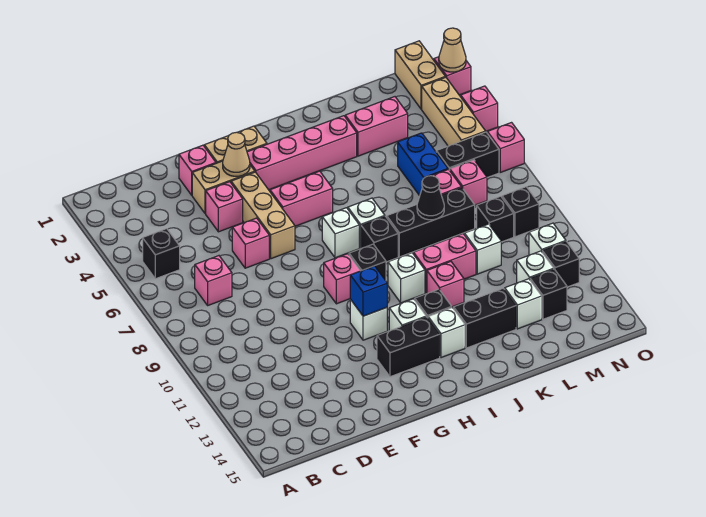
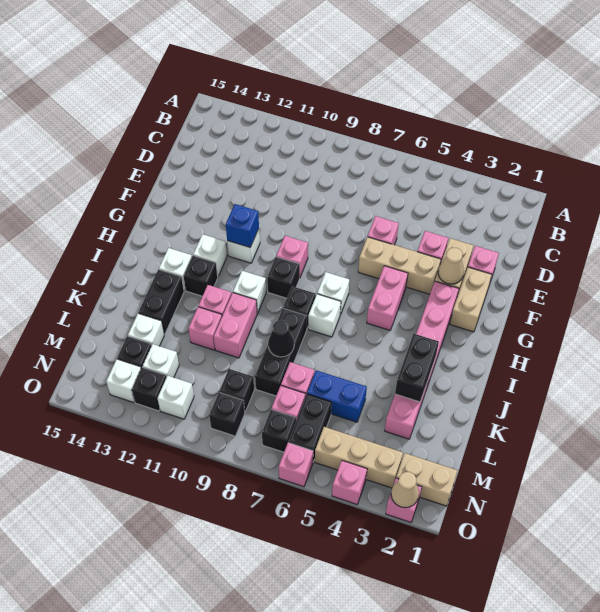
black 1x1 brick [143,229,180,279] -> black 1x1 brick moved to [262,409,296,452]
pink 1x1 brick [195,256,232,305] -> pink 1x1 brick moved to [188,307,222,350]
black 1x2 brick [377,317,440,377] -> black 1x2 brick moved to [395,334,439,402]
white 1x1 brick [464,224,501,274] -> white 1x1 brick moved to [106,359,141,403]

